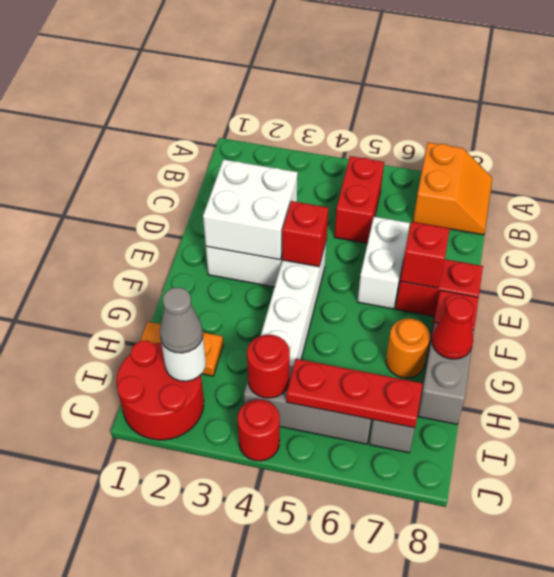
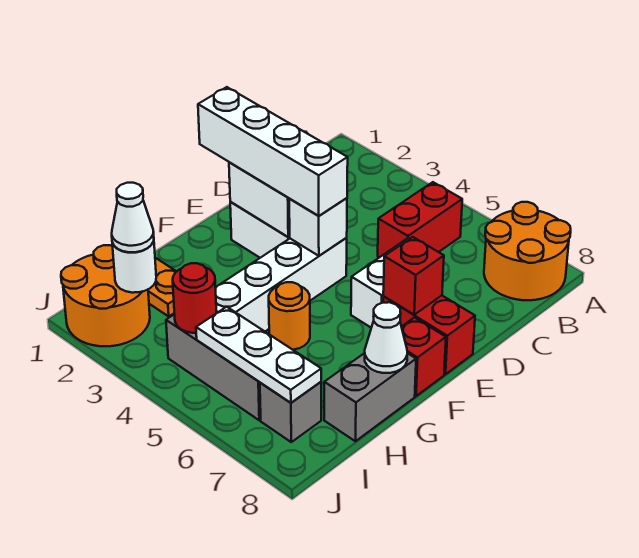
orange 2x2 slope [413,142,492,235] -> orange 2x2 round brick [484,202,571,300]
none -> white 1x4 brick [198,87,348,216]
red 1x1 brick [282,201,329,267] -> white 1x1 brick [289,198,347,256]
orange 1x1 round brick [386,319,430,378] -> orange 1x1 round brick moved to [269,282,310,350]
red 1x1 cone [432,298,474,359] -> white 1x1 cone [365,302,407,373]
red 2x2 round brick [117,341,204,440] -> orange 2x2 round brick [61,245,150,346]
grey 1x1 cone [160,287,203,353] -> white 1x1 cone [112,183,154,252]
red 1x3 plate [286,359,423,428] -> white 1x3 plate [196,307,321,403]
red 1x1 round brick [238,399,280,461] -> none

